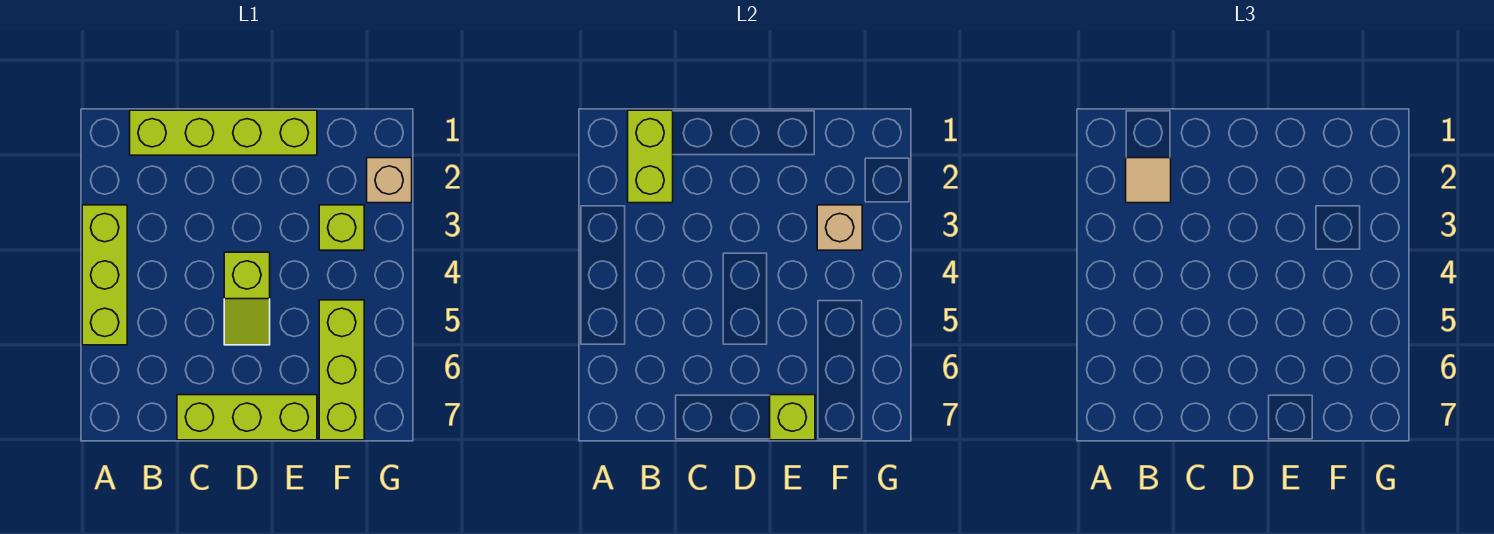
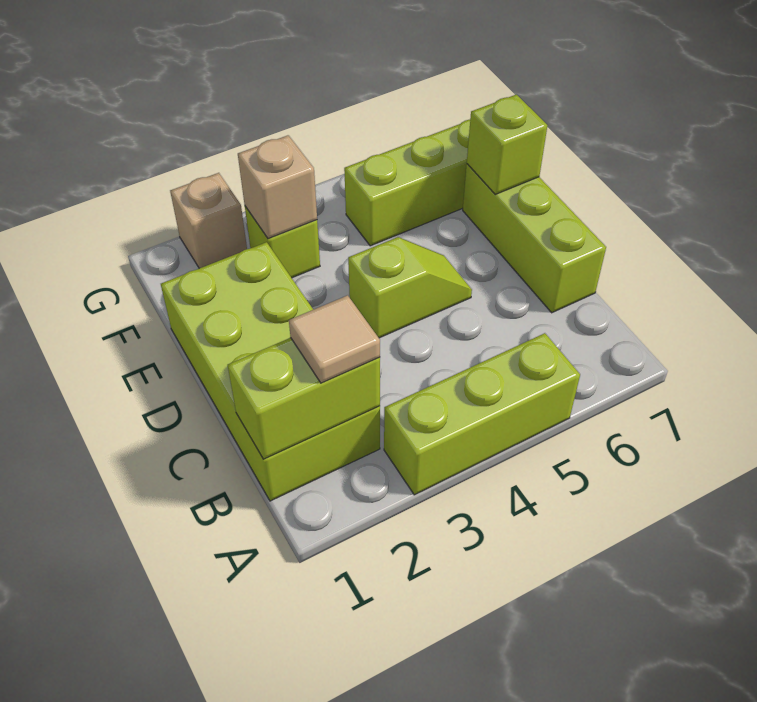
lime 1x4 brick [130,110,317,155] -> lime 2x4 brick [161,242,380,501]

